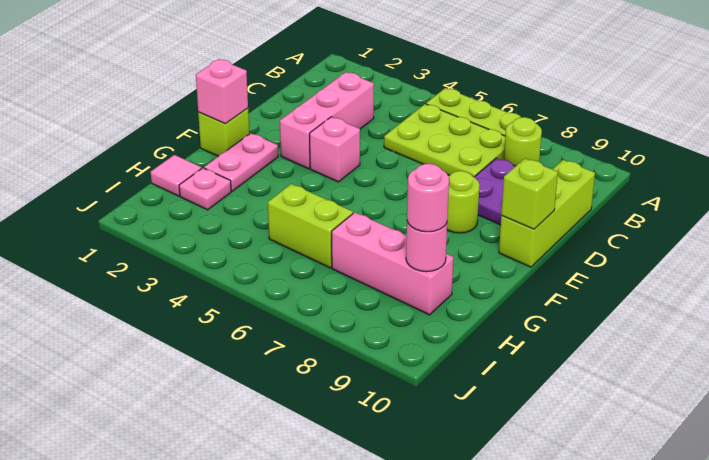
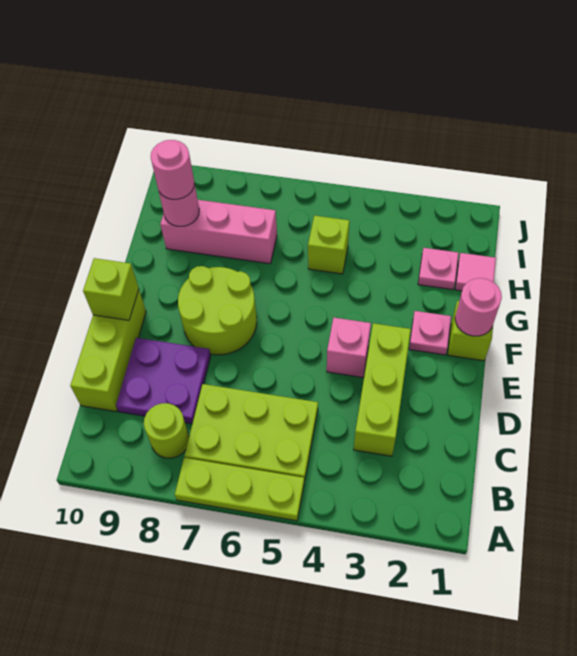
pink 1x3 brick [280,72,374,169] -> lime 1x3 brick [354,323,411,456]
lime 1x1 round brick [447,171,479,233] -> lime 2x2 round brick [178,266,257,355]
pink 1x1 brick [196,59,248,124] -> pink 1x1 round brick [455,278,502,336]
pink 1x2 plate [204,133,278,191] -> pink 1x1 plate [409,311,451,355]
lime 1x2 brick [268,184,353,268] -> lime 1x1 brick [308,216,349,274]

